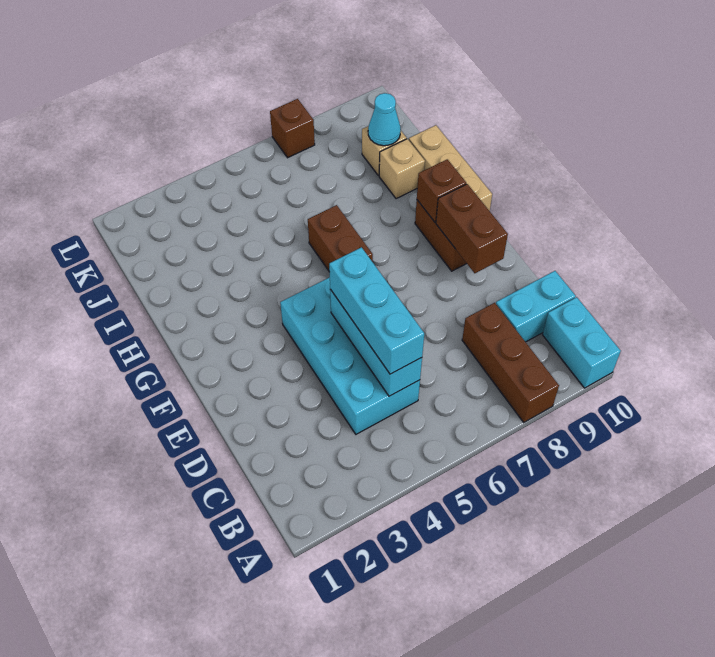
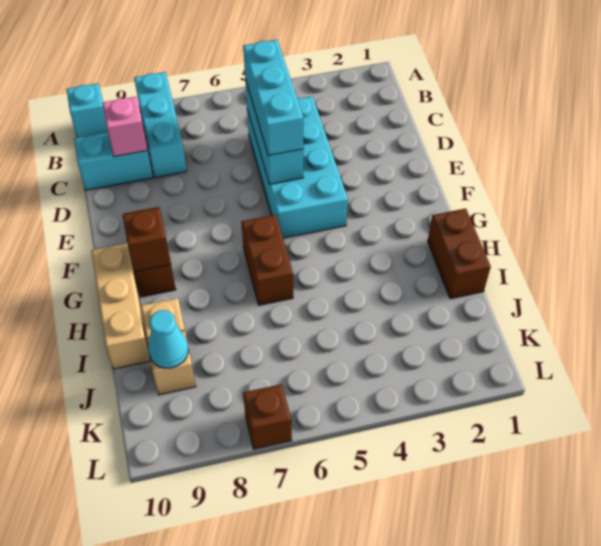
brown 1x3 brick [462,303,559,422] -> cyan 1x3 brick [134,72,187,178]
cyan 1x2 brick [542,297,621,388] -> cyan 1x1 brick [67,83,108,138]
none -> pink 1x1 brick [102,97,147,157]
brown 1x2 brick [436,184,508,273] -> brown 1x2 brick moved to [428,209,491,299]

